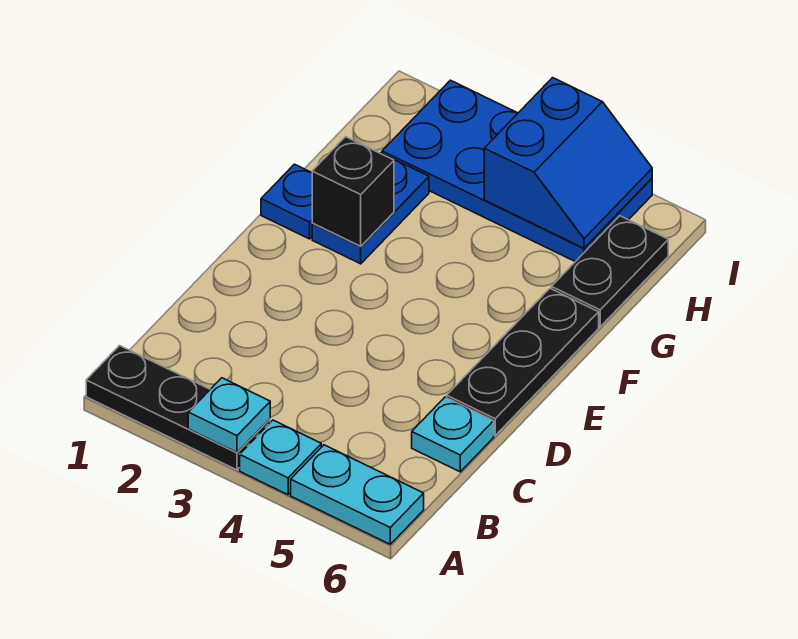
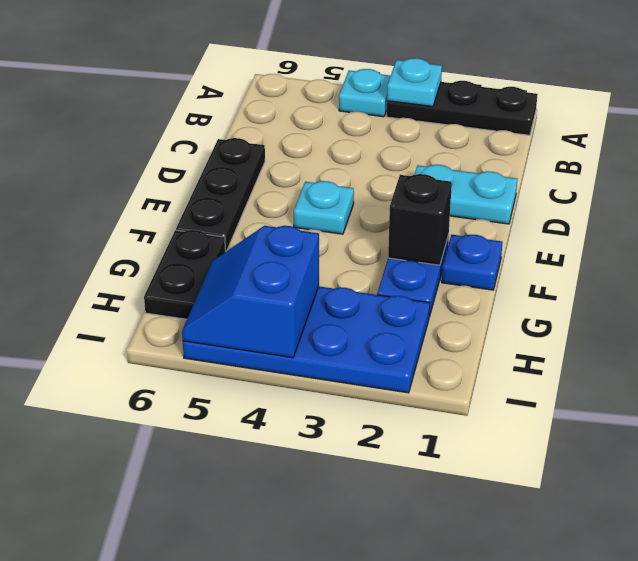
cyan 1x2 plate [291,445,424,544] -> cyan 1x2 plate moved to [414,165,517,224]
cyan 1x1 plate [412,397,494,472] -> cyan 1x1 plate moved to [294,181,354,234]

